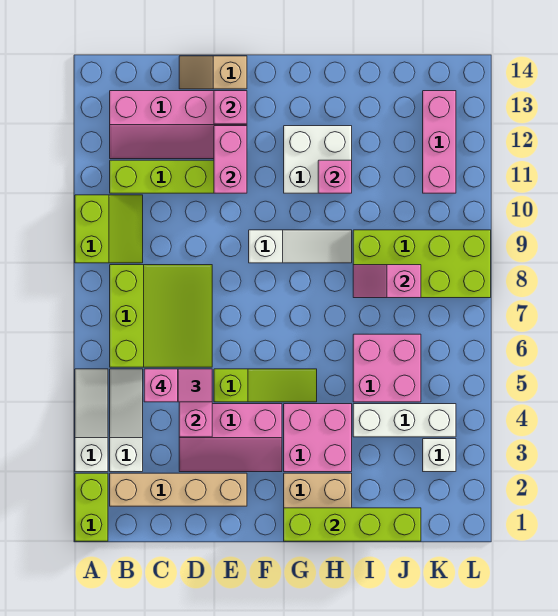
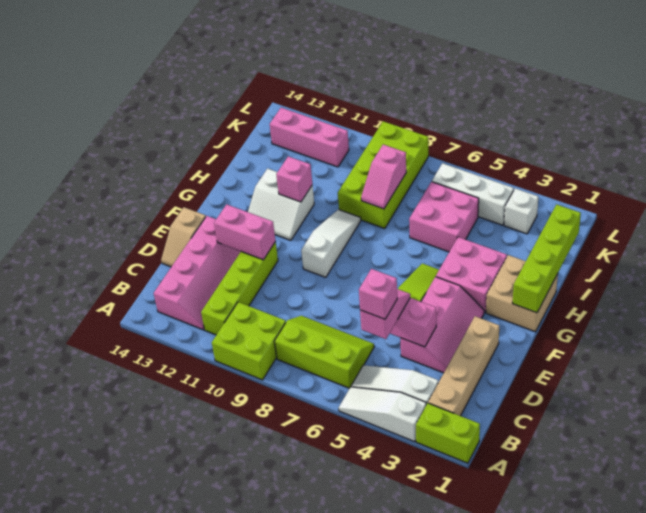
lime 2x2 slope [75,195,143,263] -> lime 2x2 brick [212,302,286,380]
lime 3x3 slope [110,265,212,367] -> lime 2x3 slope [274,316,374,388]
pink 1x1 brick [214,91,247,124] -> none
white 2x2 brick [284,126,352,193] -> white 2x2 slope [248,169,314,240]
white 1x3 brick [353,404,456,437] -> white 1x3 brick turned to [432,163,514,225]

